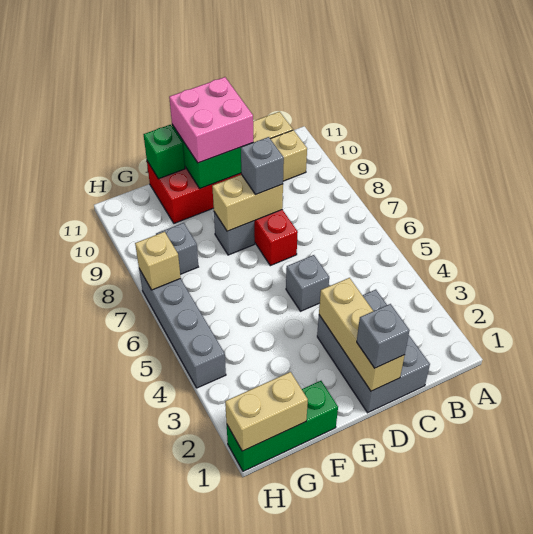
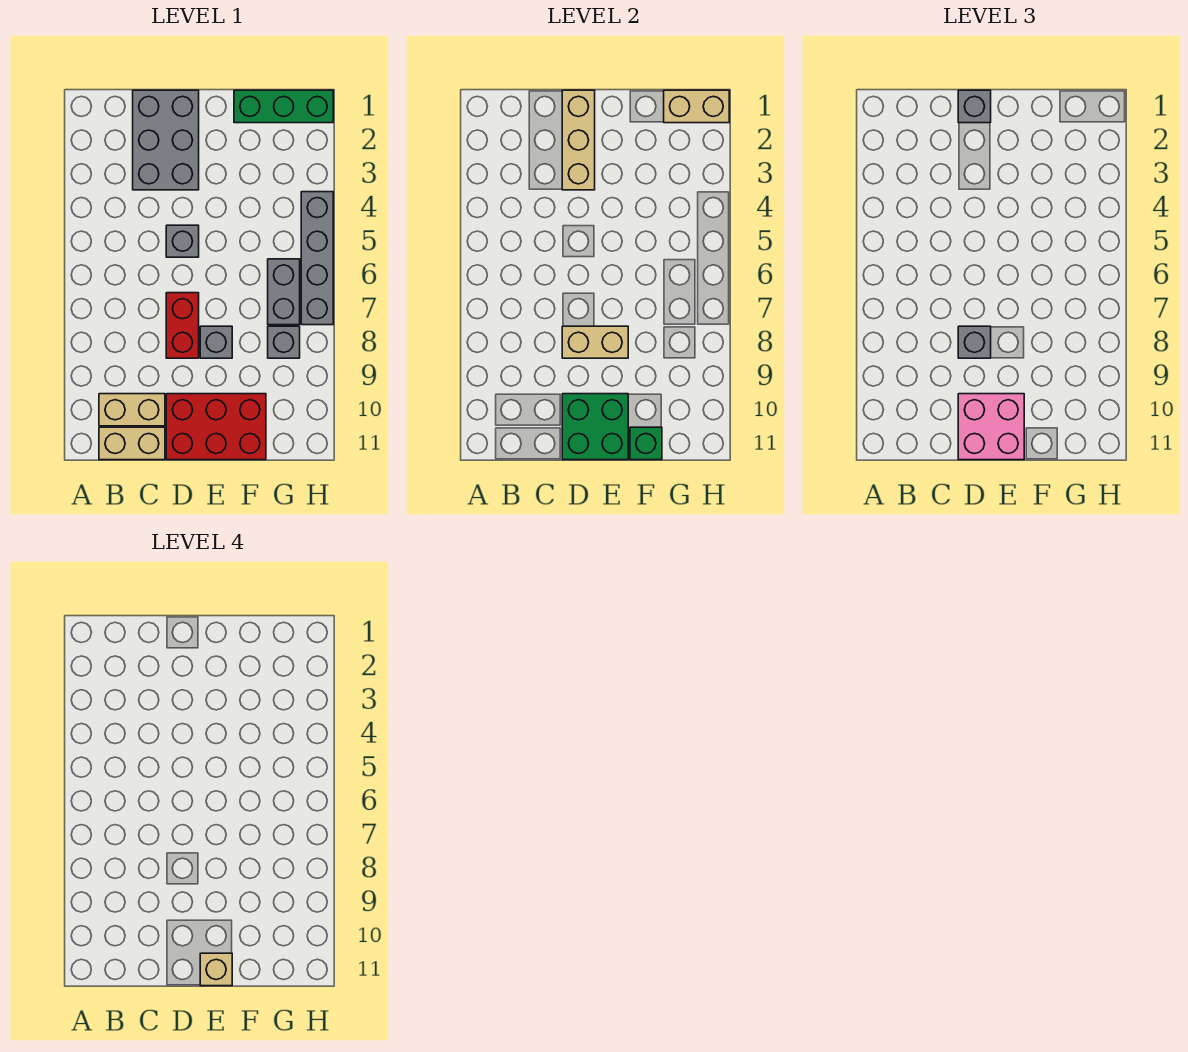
none -> grey 1x2 brick [268,259,300,325]
tan 1x1 brick [135,232,181,290] -> tan 1x1 brick moved to [200,953,232,986]

